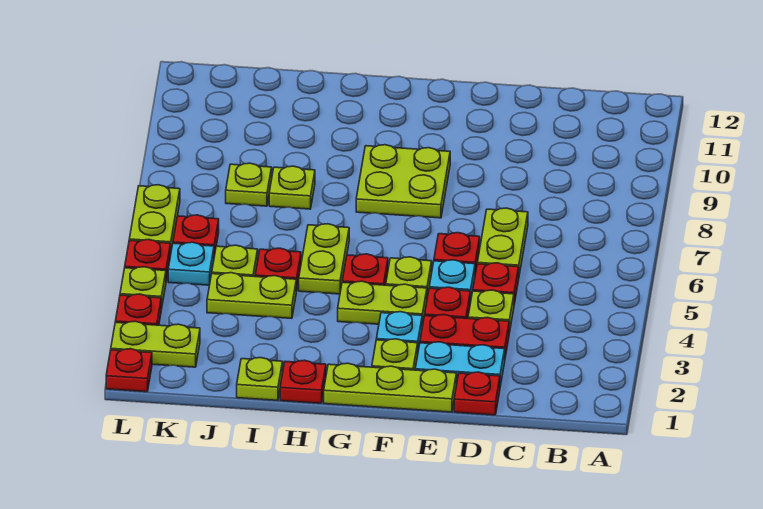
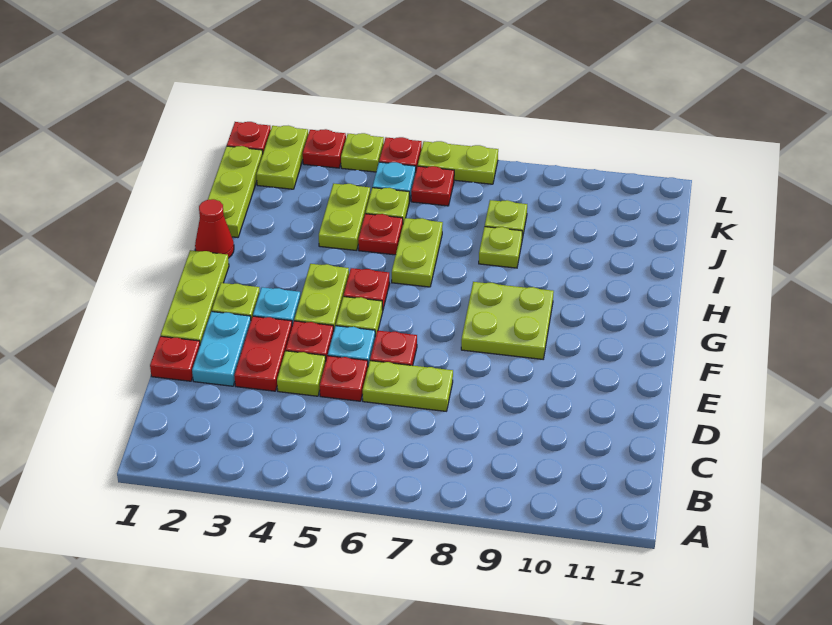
red 1x1 plate [280,360,326,403] -> red 1x1 cone [195,199,234,258]
lime 1x2 plate [299,224,349,294] -> lime 1x2 plate turned to [392,218,443,287]
lime 1x1 plate [237,358,283,400] -> lime 1x3 plate [208,146,263,237]

